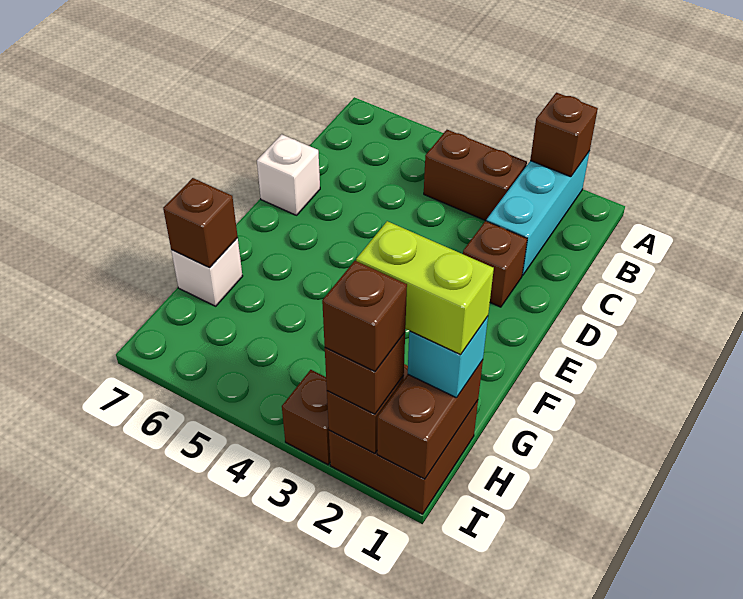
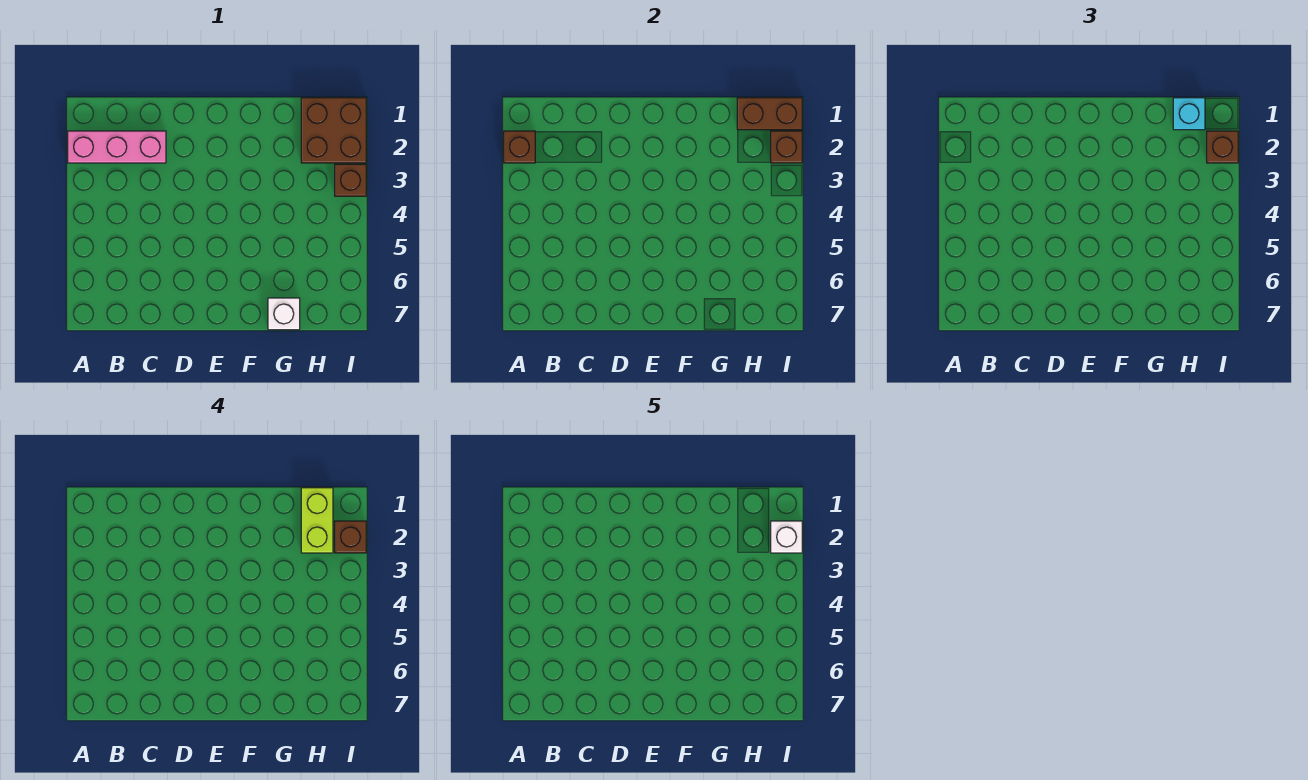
cyan 1x3 brick [486,151,590,276] -> pink 1x3 brick [68,131,166,163]
brown 1x2 brick [424,130,527,221] -> none
brown 1x1 brick [463,221,527,307] -> none
white 1x1 brick [257,134,320,215] -> white 1x1 brick moved to [771,521,802,553]
brown 1x1 brick [163,178,238,268] -> none

